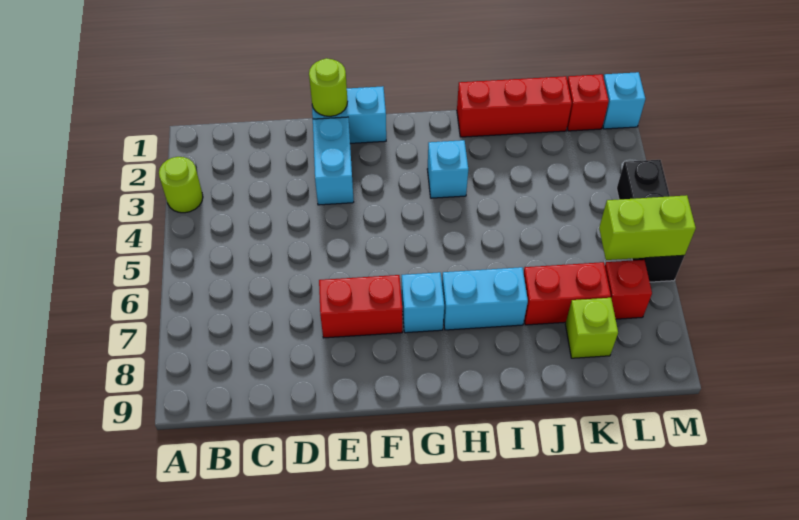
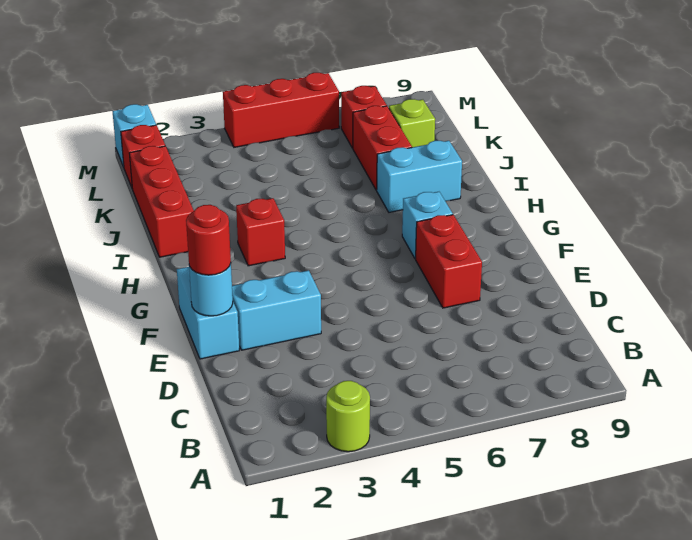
lime 1x1 round brick [309,58,348,116] -> cyan 1x1 round brick [189,263,233,316]
none -> red 1x1 round brick [186,205,231,275]
cyan 1x1 brick [427,140,468,198] -> red 1x1 brick [236,198,285,266]
cyan 1x2 brick [442,267,528,330] -> cyan 1x2 brick turned to [377,141,462,212]
lime 1x2 brick [599,195,696,260] -> none
black 1x3 brick [617,160,684,282] -> red 1x3 brick [223,73,339,147]

